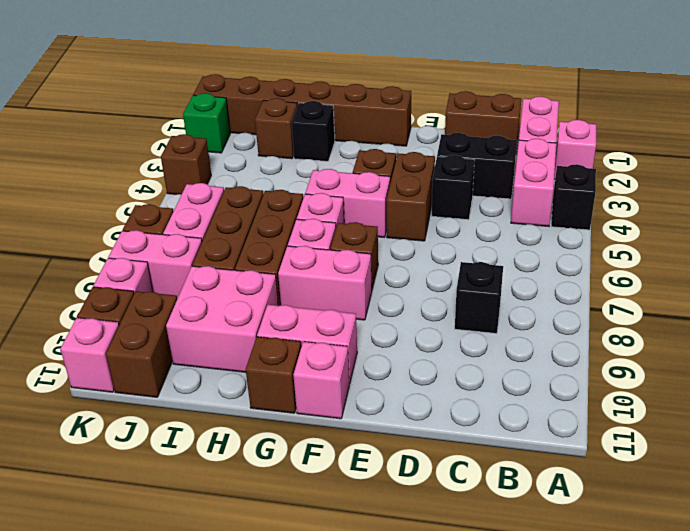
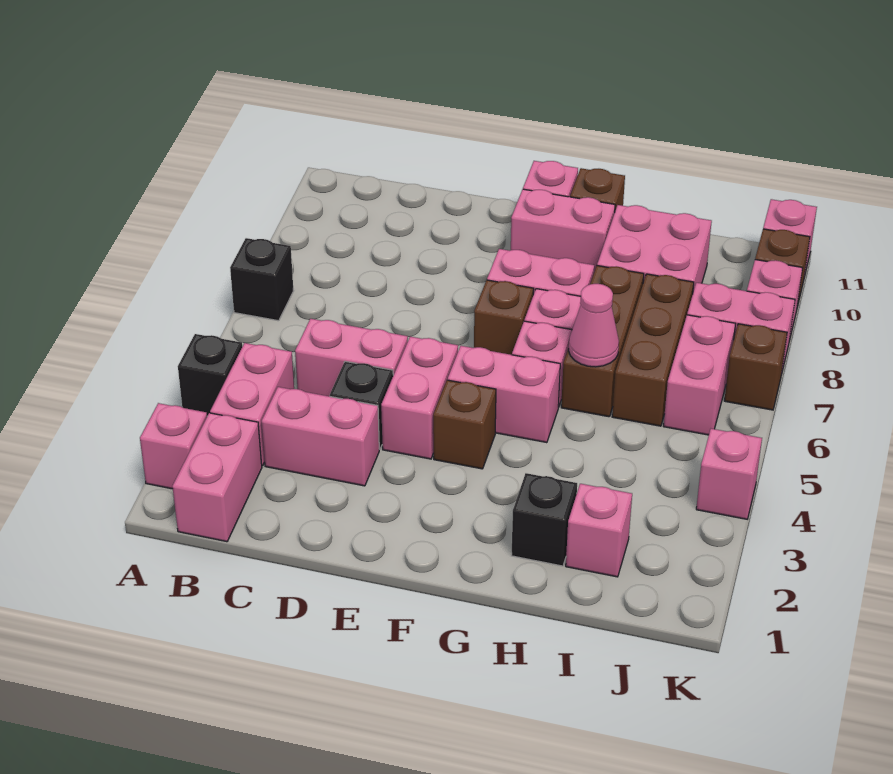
brown 1x2 brick [445,91,521,151] -> none
black 1x2 brick [437,133,517,199] -> pink 1x2 brick [262,387,379,486]
none -> pink 1x2 brick [295,319,408,396]
black 1x1 brick [455,262,503,333] -> black 1x1 brick moved to [230,238,293,321]
brown 1x2 brick [386,152,435,241] -> pink 1x2 brick [381,337,458,459]
brown 1x6 brick [193,74,411,146] -> none
none -> pink 1x1 cone [569,284,619,367]
brown 1x1 brick [255,98,297,159] -> pink 1x1 brick [566,484,632,577]
brown 1x2 brick [106,291,177,397] -> none
green 1x1 brick [183,93,230,153] -> none
brown 1x1 brick [161,134,211,194] -> pink 1x1 brick [696,429,762,519]

